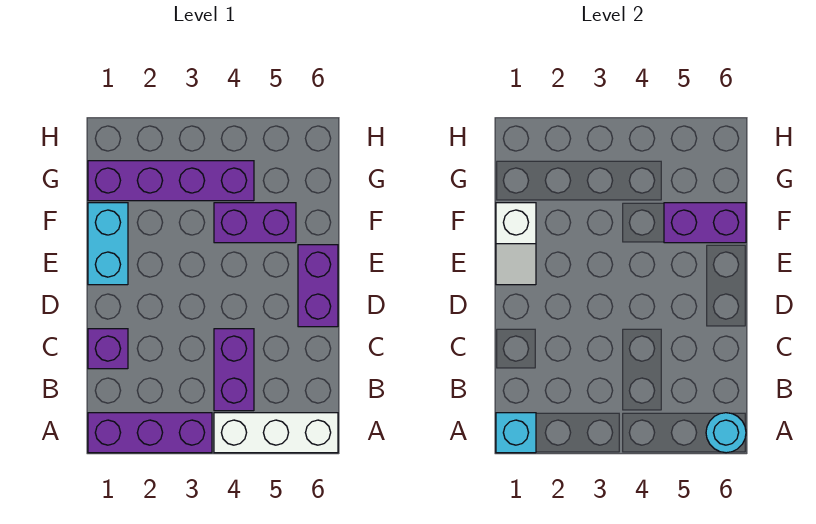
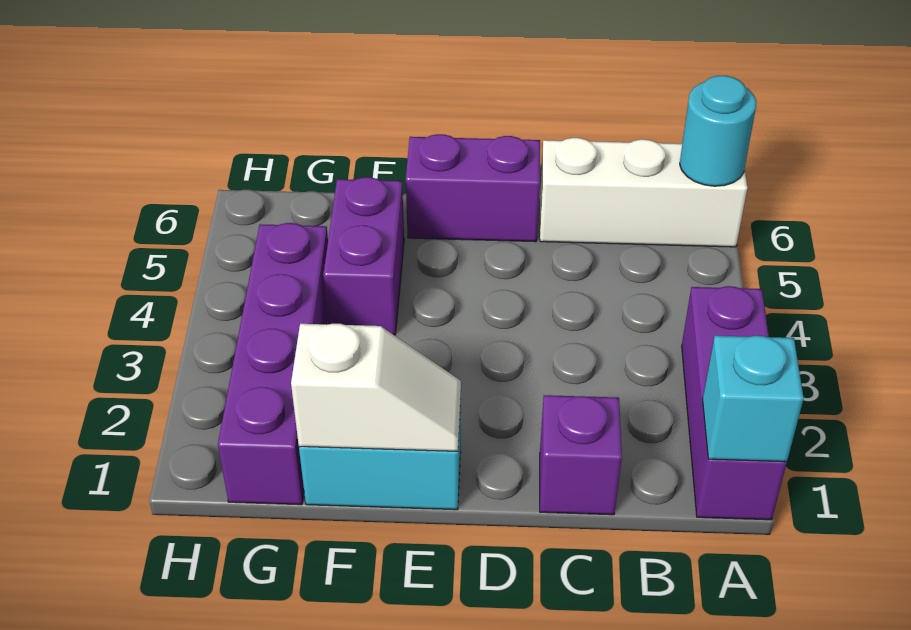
white 1x3 brick [214,413,338,453] -> white 1x3 brick turned to [540,138,747,247]
purple 1x2 brick [214,329,254,411] -> none
purple 1x2 brick [664,203,746,243] -> none

